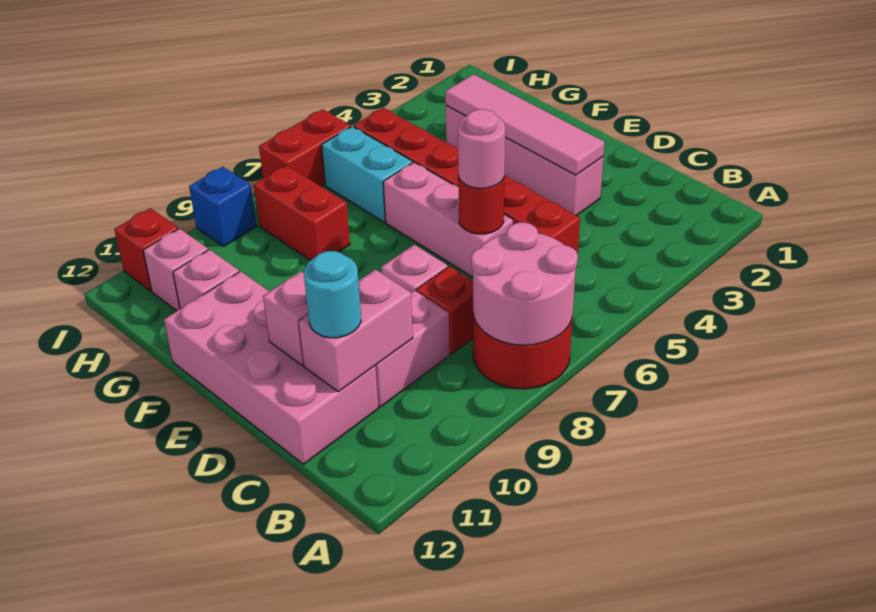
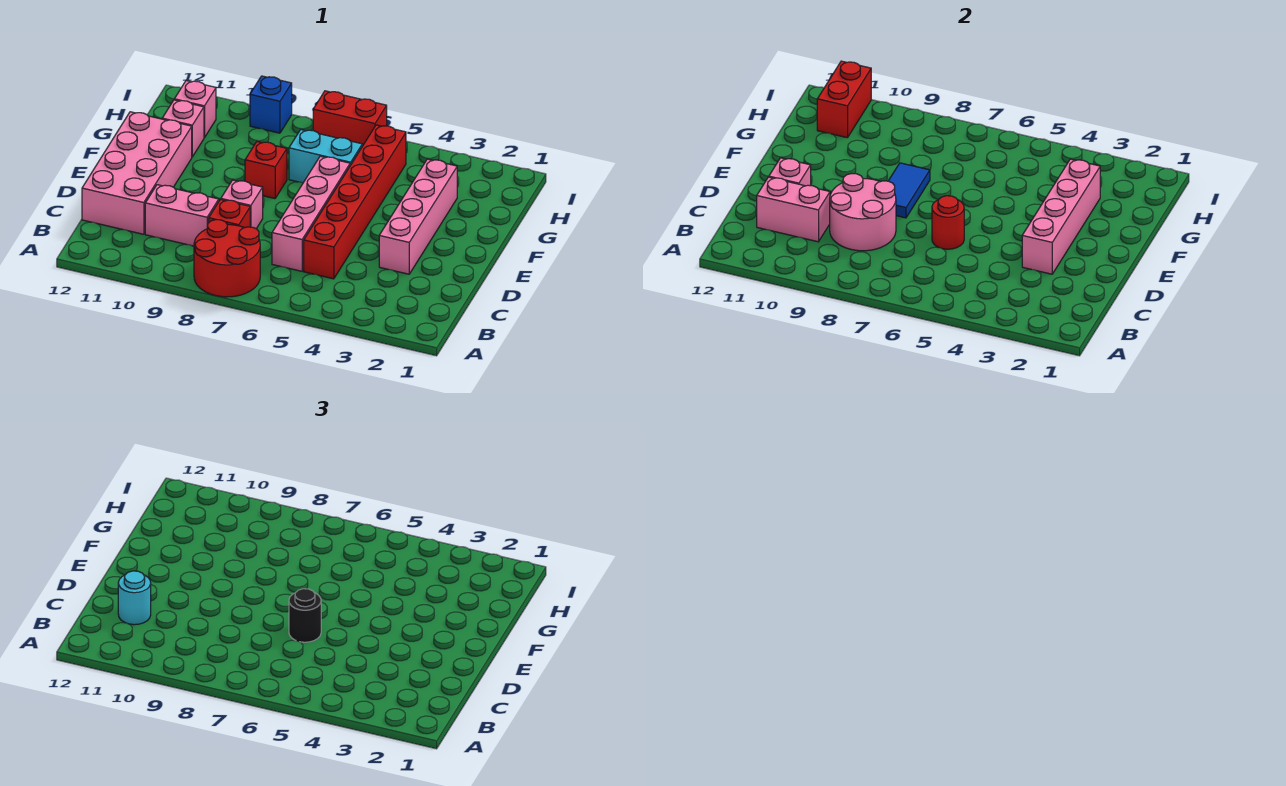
pink 2x2 round brick [471,222,578,345] -> pink 2x2 round brick moved to [830,174,896,251]
pink 1x4 tile [445,74,605,175] -> pink 1x4 brick [1022,159,1100,274]
pink 1x3 brick [383,162,513,277] -> pink 1x4 brick [272,156,350,271]
pink 1x1 round brick [458,109,505,188] -> black 1x1 round brick [289,589,321,642]
none -> blue 1x2 tile [889,163,930,218]
cyan 1x2 brick [322,126,413,222] -> cyan 1x2 brick turned to [289,130,362,183]
red 1x2 brick [254,165,350,260] -> red 1x2 brick moved to [817,61,871,138]
red 1x1 brick [114,208,178,291] -> red 1x1 brick moved to [245,142,287,199]

